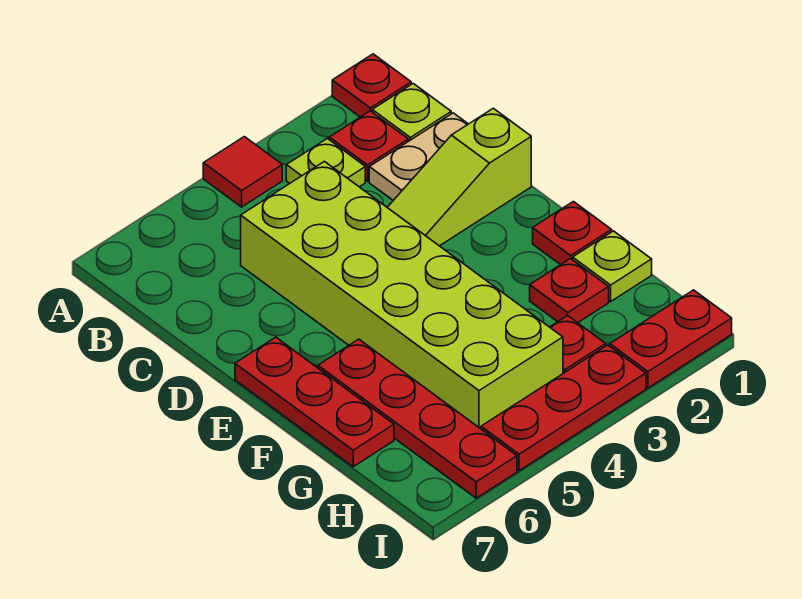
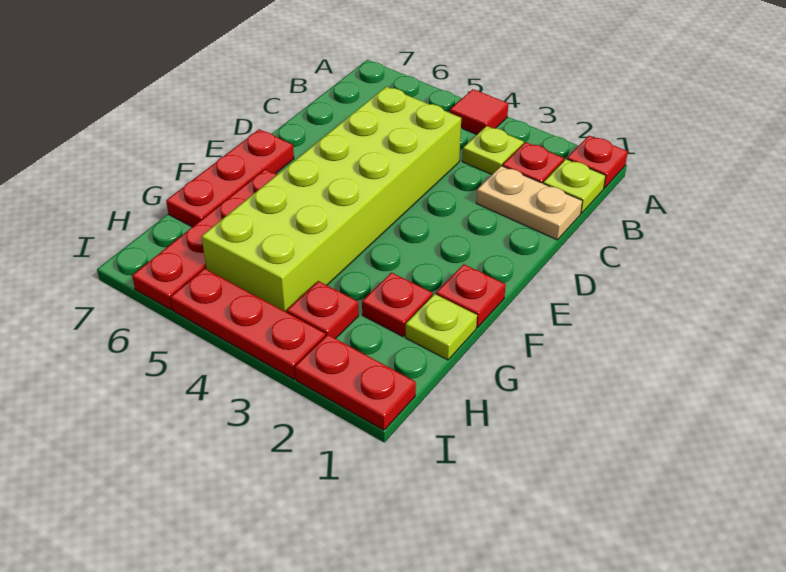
lime 1x3 slope [387,108,531,246] -> none

